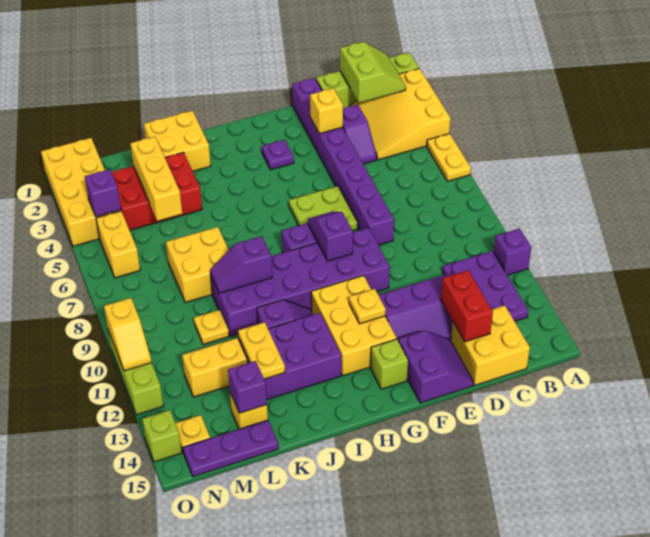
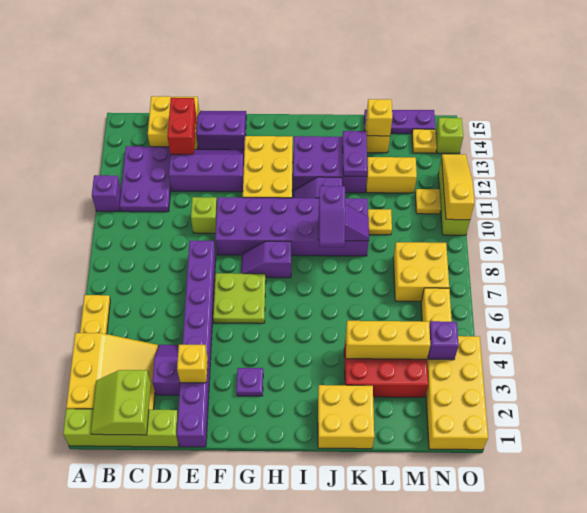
purple 2x2 slope [398,330,474,403] -> purple 2x2 slope turned to [196,111,246,150]
purple 1x2 slope [308,211,353,261] -> purple 1x2 slope moved to [319,186,345,247]
yellow 1x1 plate [349,289,386,324] -> yellow 1x1 plate moved to [415,189,441,214]
lime 1x1 brick [370,339,408,389] -> lime 1x1 brick moved to [191,197,217,233]
yellow 2x2 brick [166,227,229,303] -> yellow 2x2 brick moved to [393,242,449,301]
yellow 1x2 plate [238,322,285,379] -> purple 1x2 plate [343,131,367,176]
yellow 1x3 brick [130,137,182,221] -> yellow 1x3 brick turned to [346,321,430,359]
purple 1x1 brick [228,361,267,413] -> yellow 1x1 brick [366,99,392,136]
yellow 1x2 slope [104,298,152,371] -> yellow 1x3 slope [442,154,475,220]

